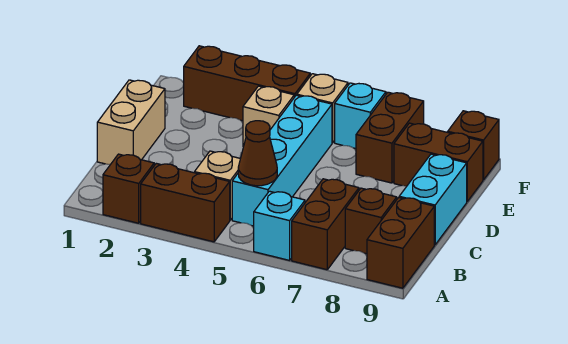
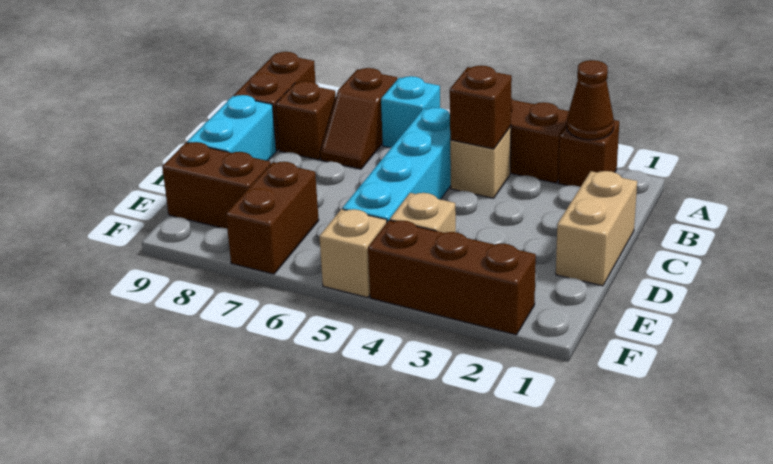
brown 1x2 brick [292,179,359,270] -> brown 1x2 slope [320,68,397,169]
brown 1x1 cone [238,121,277,186] -> brown 1x1 cone moved to [567,60,614,140]
cyan 1x1 brick [335,83,386,149] -> none
brown 1x1 brick [448,111,499,180] -> brown 1x1 brick moved to [450,66,512,149]

